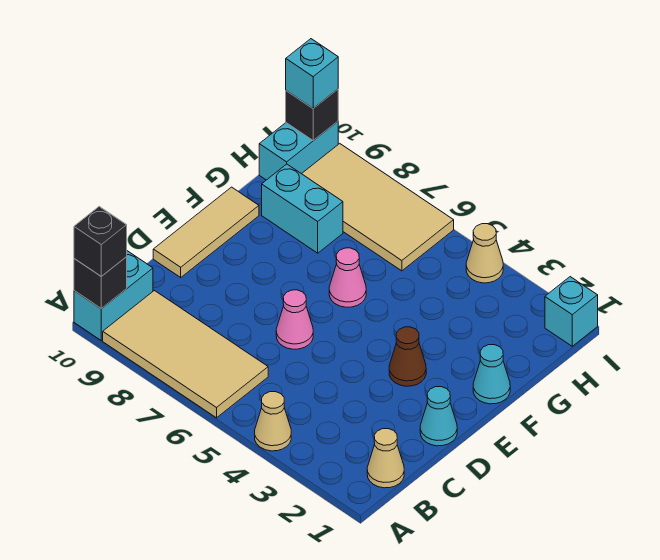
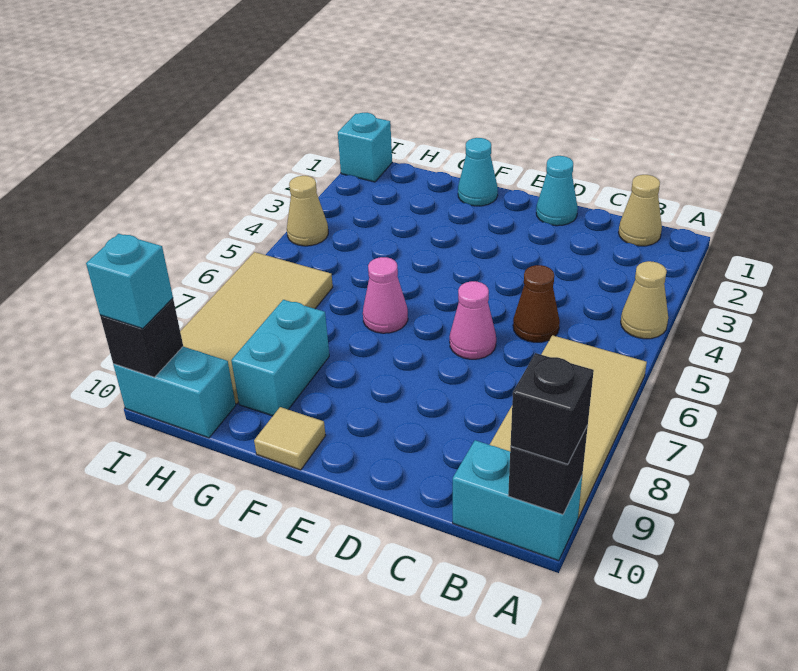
tan 1x3 tile [153,187,259,277] -> tan 1x1 tile [254,407,326,470]
brown 1x1 cone [389,327,426,386] -> brown 1x1 cone moved to [513,265,560,342]

